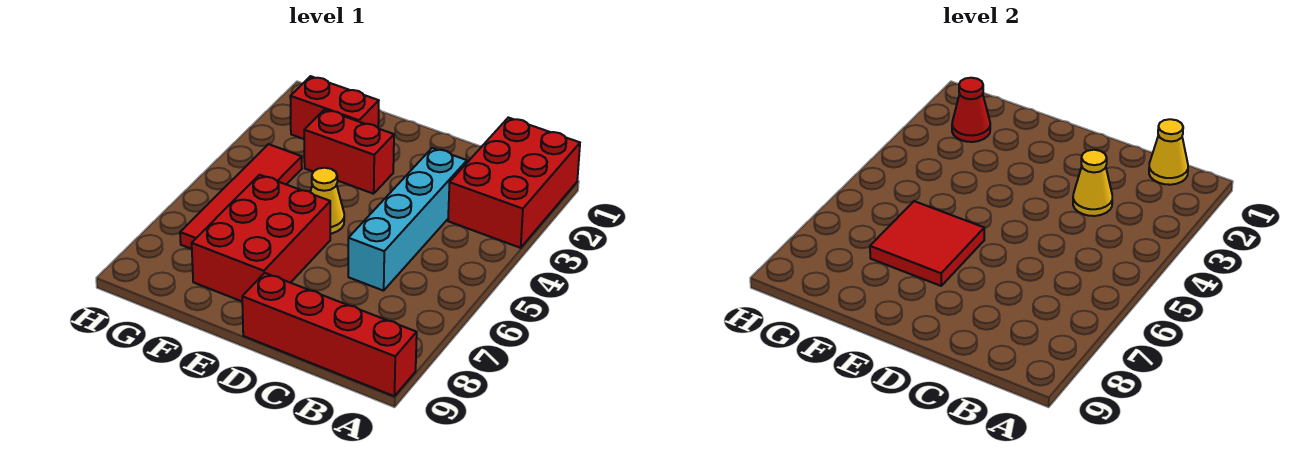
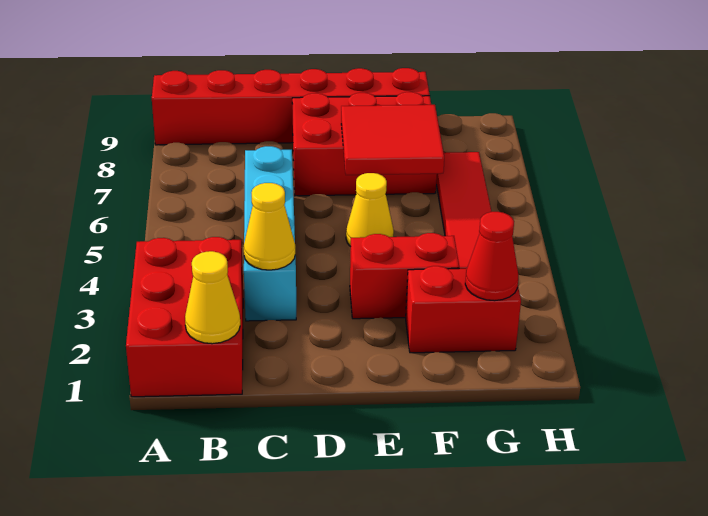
red 1x4 brick [242,273,417,396] -> red 1x6 brick [152,68,430,145]
red 2x3 brick [192,175,330,301] -> red 2x3 brick turned to [292,92,437,196]

